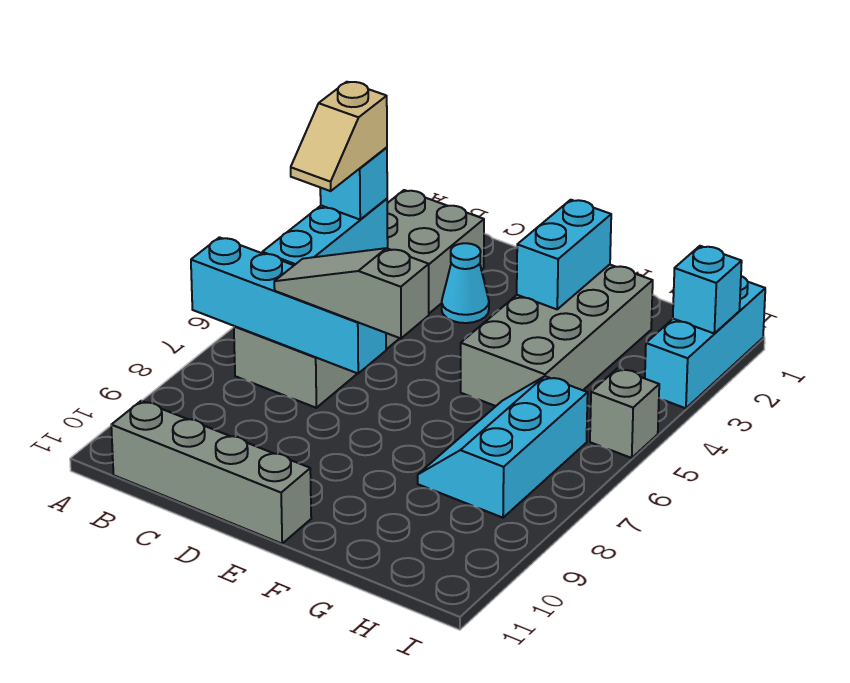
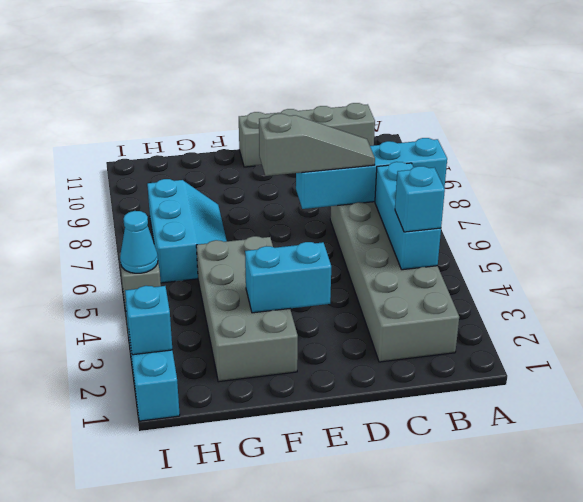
tan 1x2 slope [291,82,387,191] -> none
cyan 1x1 cone [442,243,489,323] -> cyan 1x1 cone moved to [120,211,158,273]
cyan 1x2 brick [517,200,611,309] -> cyan 1x2 brick turned to [245,242,331,313]

